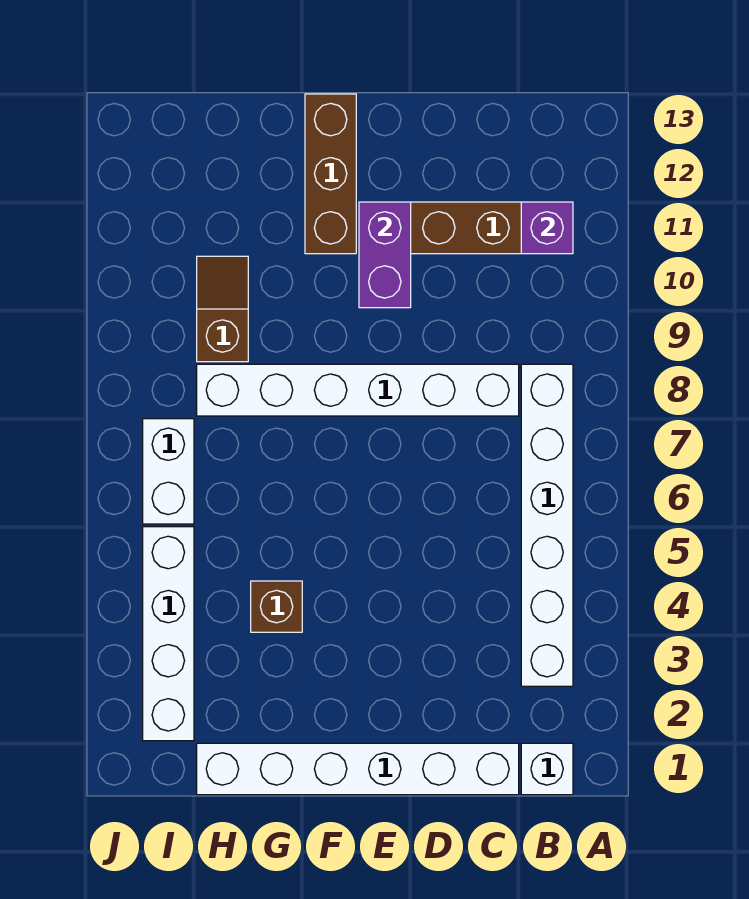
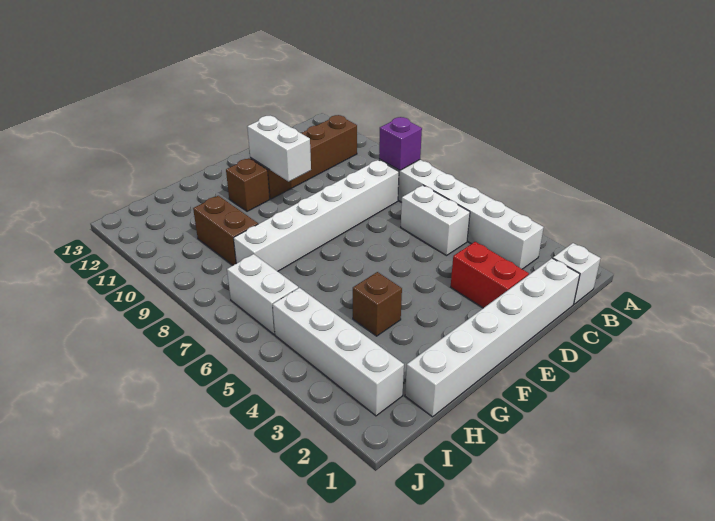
purple 1x1 brick [521,202,573,254] -> purple 1x1 brick moved to [379,117,422,170]
none -> white 1x2 brick [401,185,470,256]
none -> red 1x2 brick [451,242,529,308]
purple 1x2 brick [359,202,411,308] -> white 1x2 brick [247,116,311,181]
brown 1x3 brick [305,94,356,254] -> brown 1x1 brick [226,158,270,211]
brown 1x2 slope [197,256,248,362] -> brown 1x2 brick [193,196,258,265]

